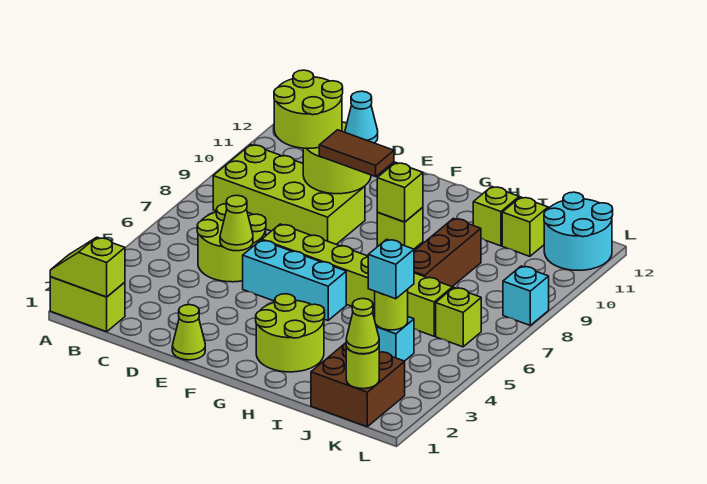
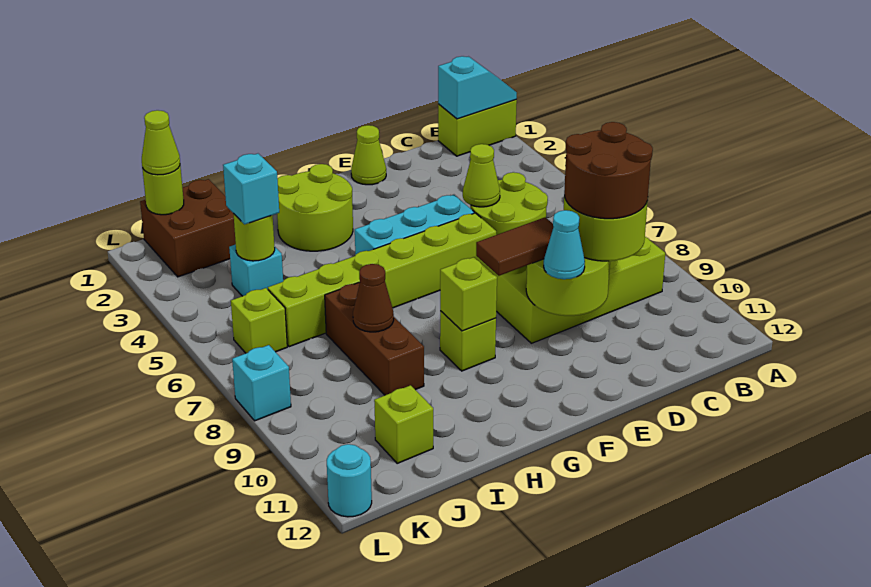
lime 1x2 slope [50,237,125,297] -> cyan 1x2 slope [438,56,517,119]
none -> brown 2x2 round brick [564,122,653,219]
none -> brown 1x1 cone [353,264,394,332]
lime 1x1 brick [473,187,519,246] -> none
cyan 2x2 round brick [544,192,613,270] -> cyan 1x1 round brick [327,444,372,517]

